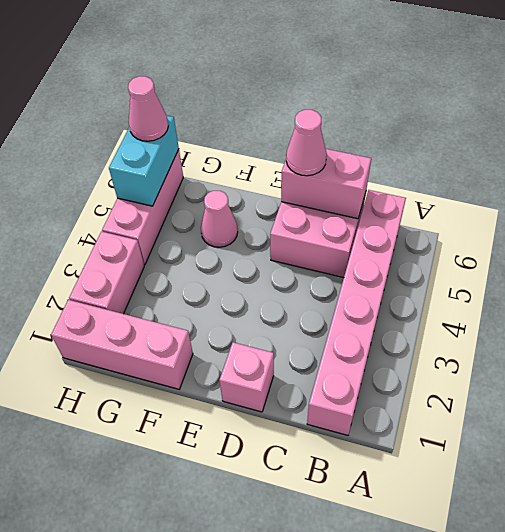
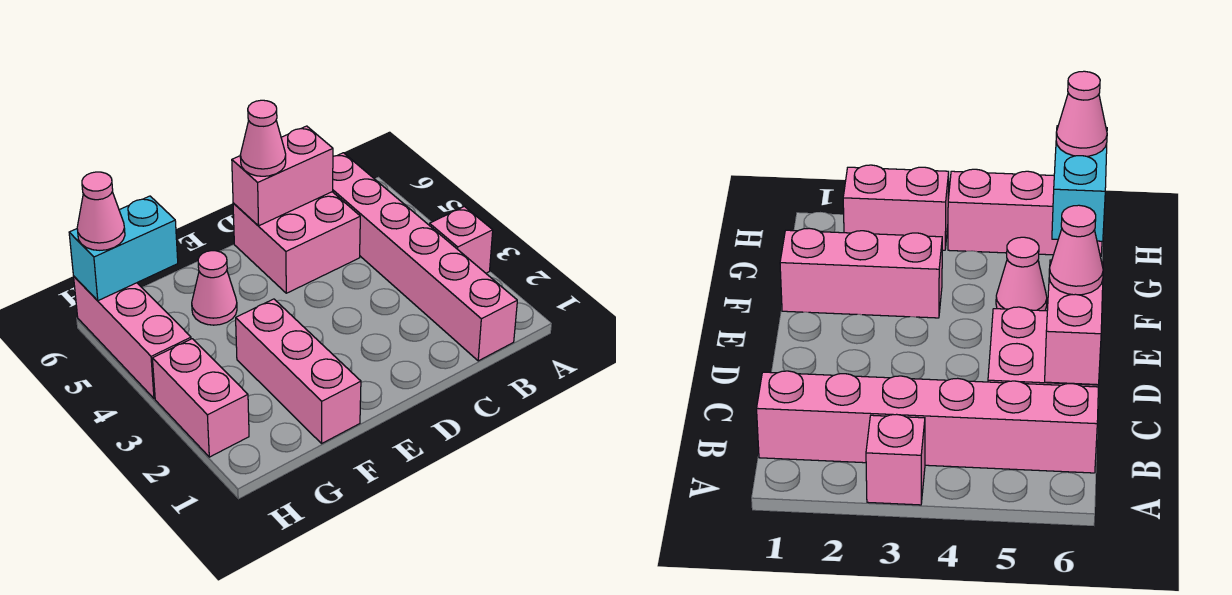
pink 1x1 brick [219,342,274,412] -> pink 1x1 brick moved to [429,206,493,273]
pink 1x3 brick [51,300,193,389] -> pink 1x3 brick turned to [236,299,361,443]
cyan 1x2 brick [109,116,179,206] -> cyan 1x2 brick turned to [69,196,178,301]

